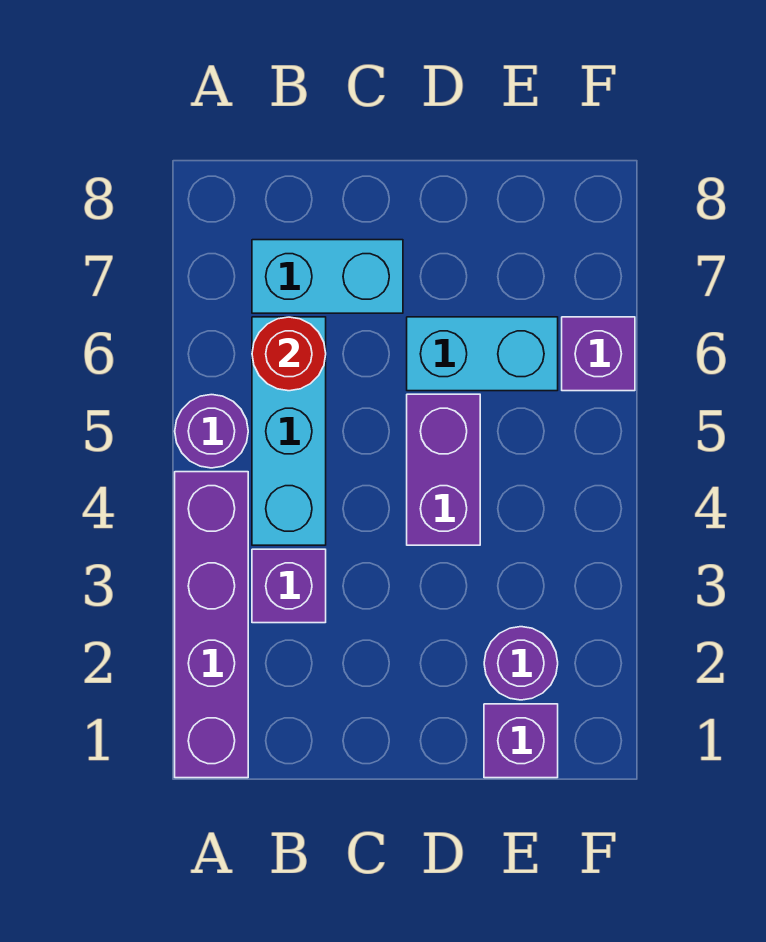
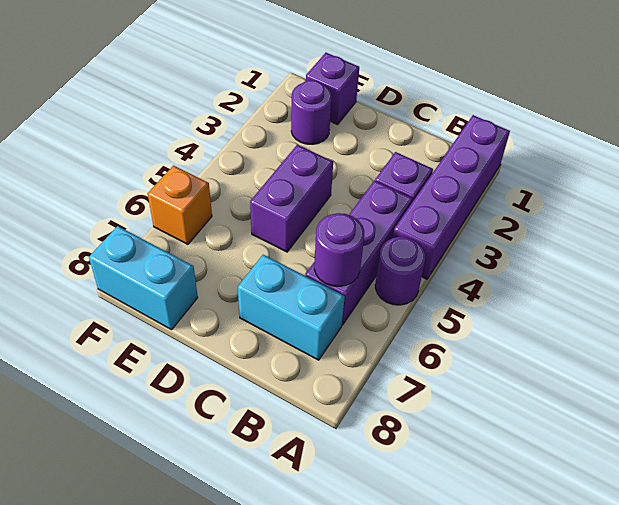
cyan 1x3 brick [252,317,326,545] -> purple 1x3 brick [305,181,413,325]
red 1x1 round brick [252,317,326,391] -> purple 1x1 round brick [314,213,364,286]
cyan 1x2 brick [407,317,558,391] -> cyan 1x2 brick moved to [89,226,198,330]
purple 1x1 brick [562,317,635,391] -> orange 1x1 brick [148,166,212,244]

